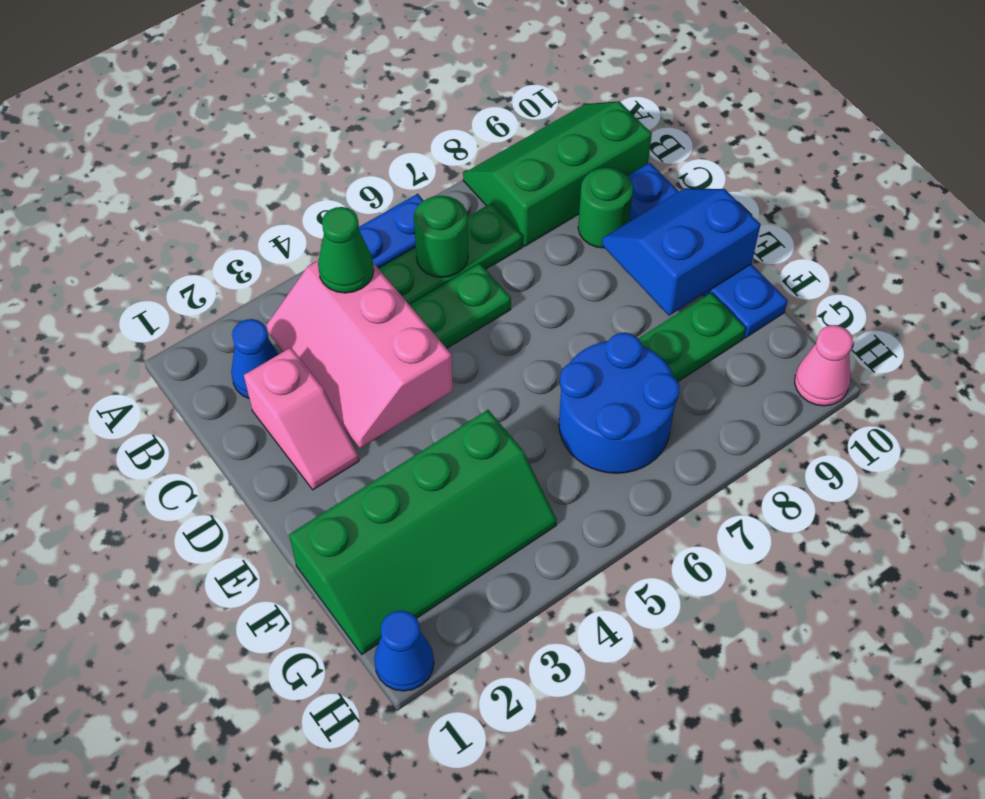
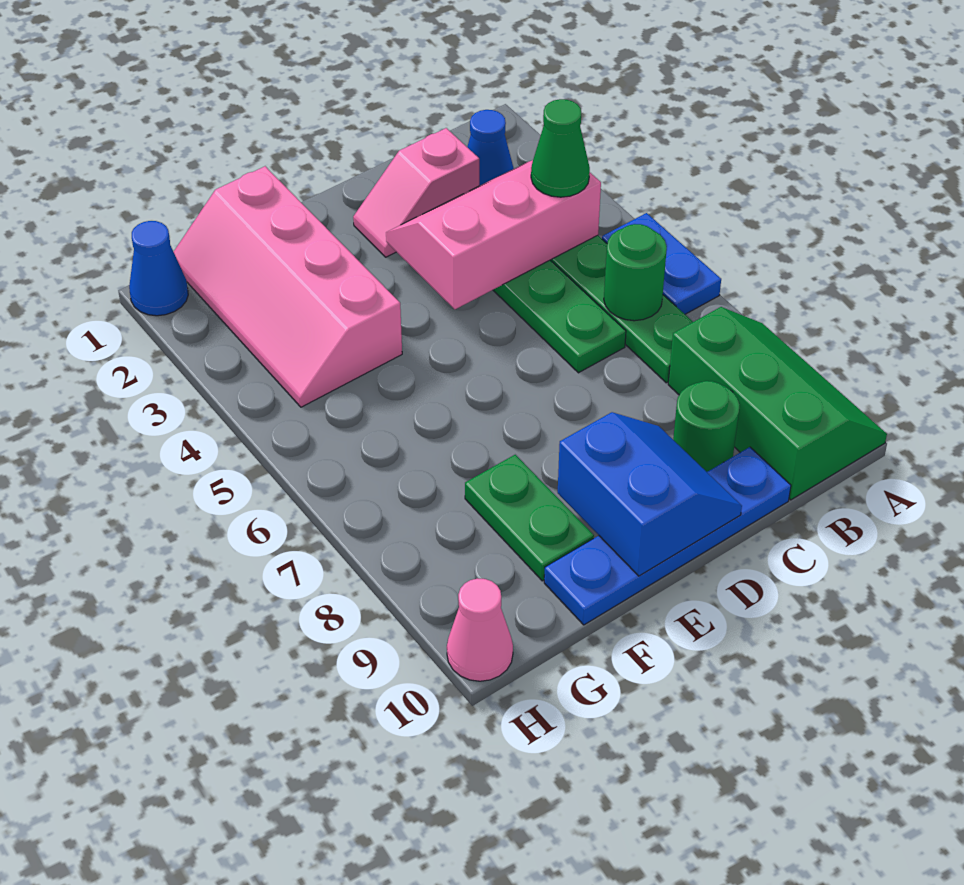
green 2x4 slope [289,410,557,654] -> pink 2x4 slope [174,166,402,407]
blue 2x2 round brick [559,333,679,473] -> none

